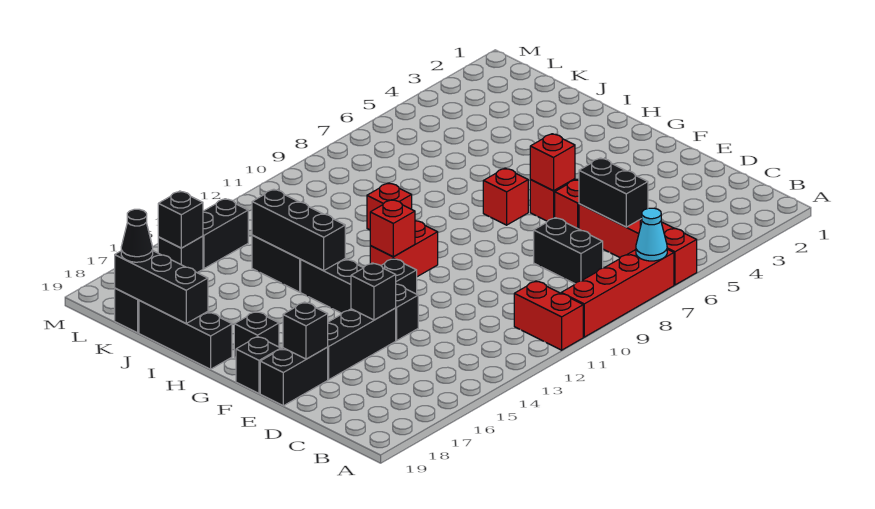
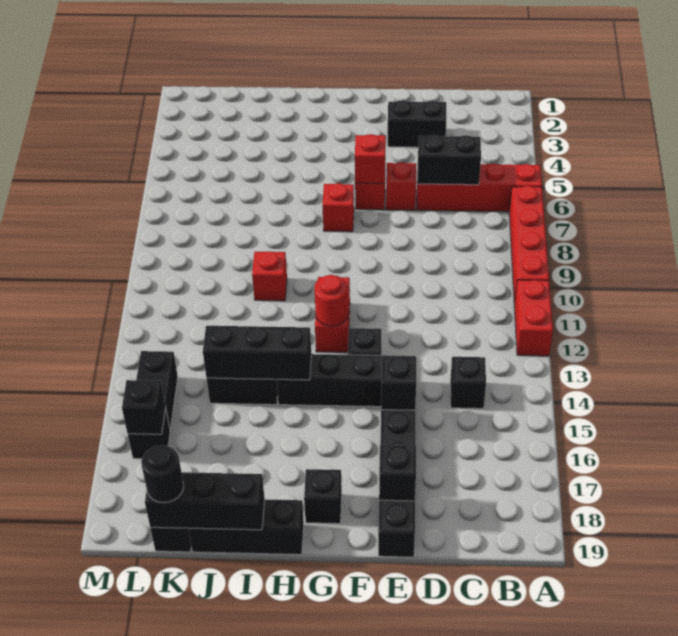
cyan 1x1 cone [636,208,667,261] -> none
red 1x2 brick [514,281,583,350] -> red 1x2 brick turned to [514,280,553,356]
black 1x2 brick [534,218,603,284] -> black 1x2 brick moved to [388,100,446,147]
black 1x1 brick [236,337,281,394] -> black 1x1 brick moved to [450,357,486,409]
red 1x1 brick [370,200,415,257] -> red 1x1 round brick [314,275,348,326]
black 1x1 cone [121,209,153,262] -> black 1x1 round brick [141,445,184,503]

